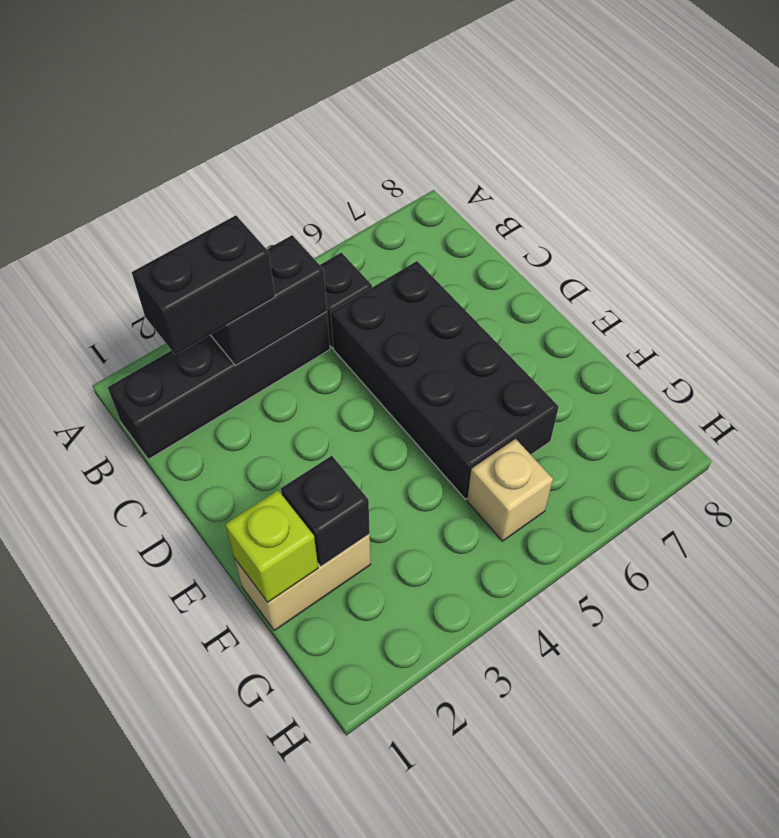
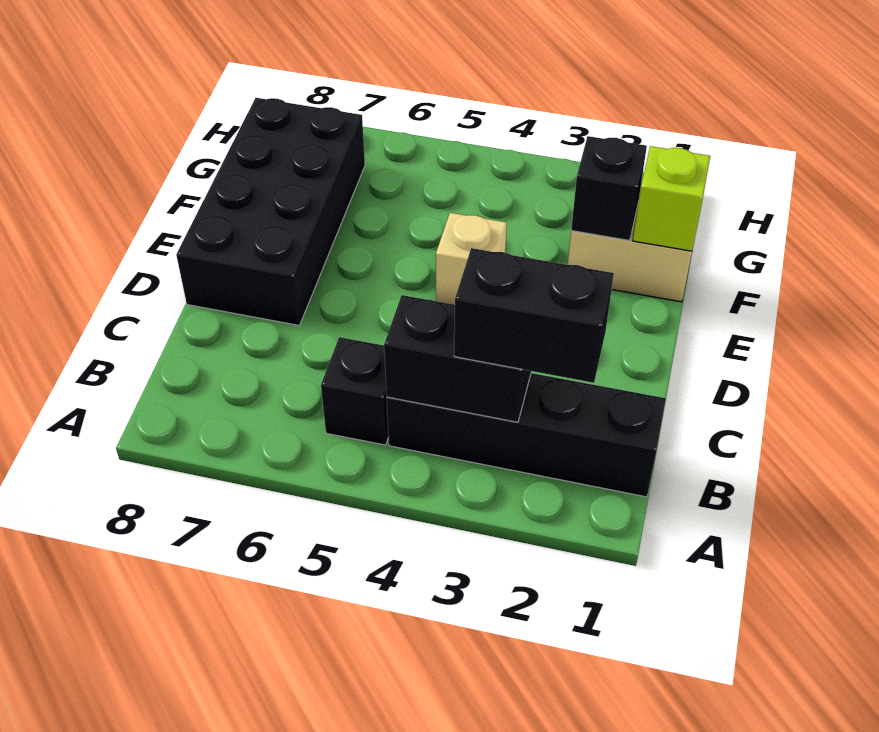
black 2x4 brick [331,261,559,499] -> black 2x4 brick moved to [176,98,365,325]
tan 1x1 brick [467,439,553,541] -> tan 1x1 brick moved to [436,213,507,305]

